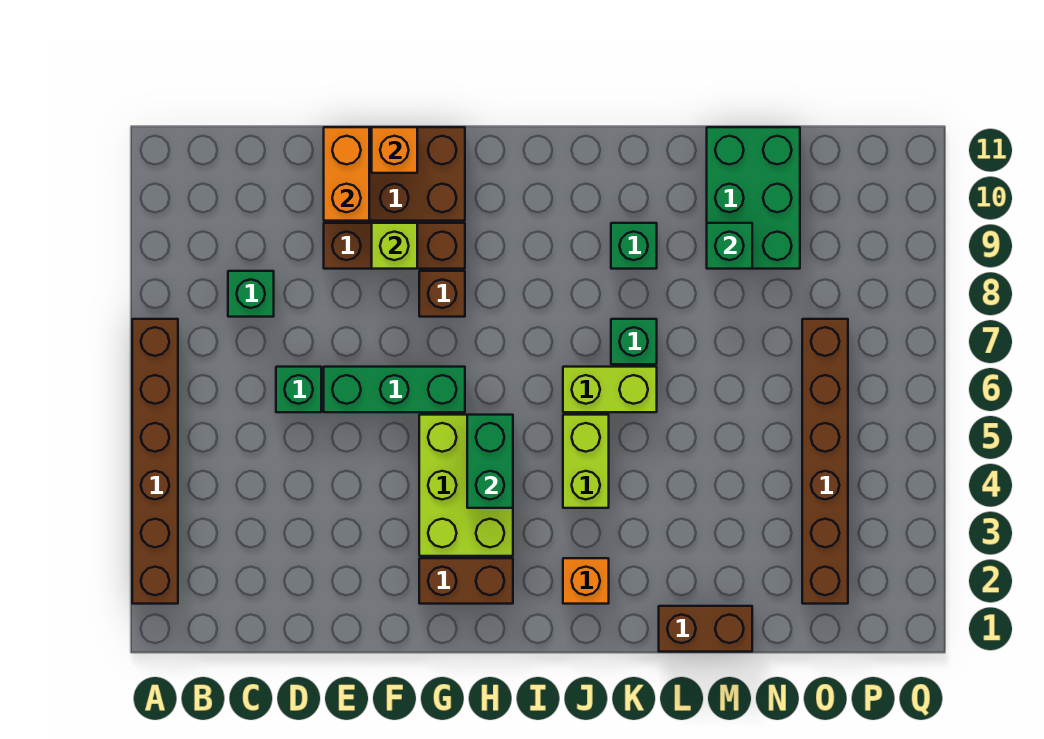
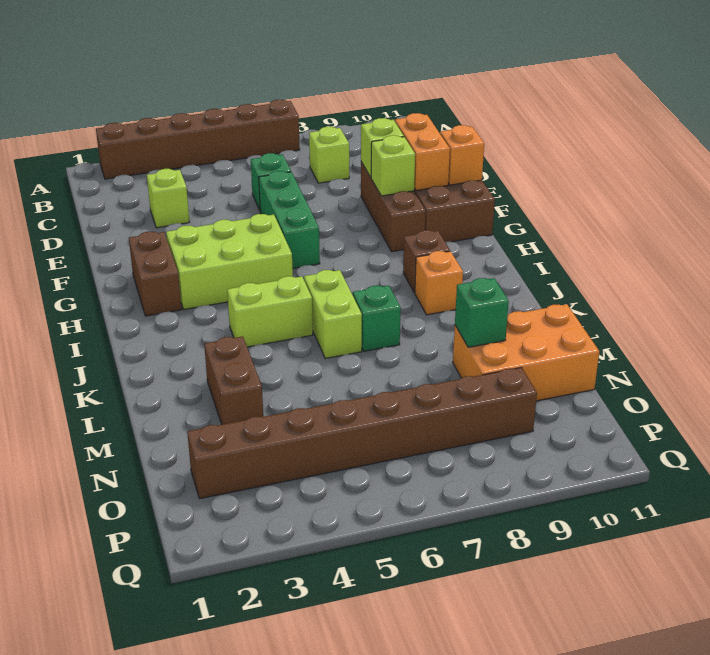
green 1x1 brick [228,271,274,317] -> lime 1x1 brick [309,127,349,183]
none -> lime 1x1 brick [147,169,189,228]
none -> lime 1x1 brick [361,118,404,177]
orange 1x2 brick [324,127,369,221] -> orange 1x2 brick turned to [395,113,450,190]
brown 1x1 brick [419,271,465,317] -> brown 1x1 brick moved to [403,230,450,293]
green 1x2 brick [467,415,513,508] -> none
orange 1x1 brick [563,558,609,604] -> orange 1x1 brick moved to [415,251,463,315]
green 1x1 brick [611,223,657,269] -> none
brown 1x2 brick [659,606,752,652] -> brown 1x2 brick moved to [204,336,263,425]
green 2x3 brick [707,127,800,269] -> orange 2x3 brick [453,304,599,401]
brown 1x6 brick [802,319,848,604] -> brown 1x8 brick [187,368,537,499]

